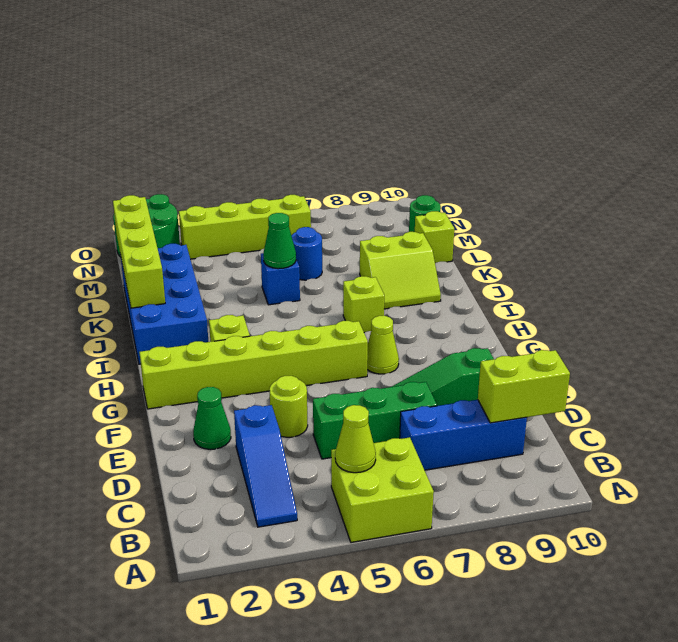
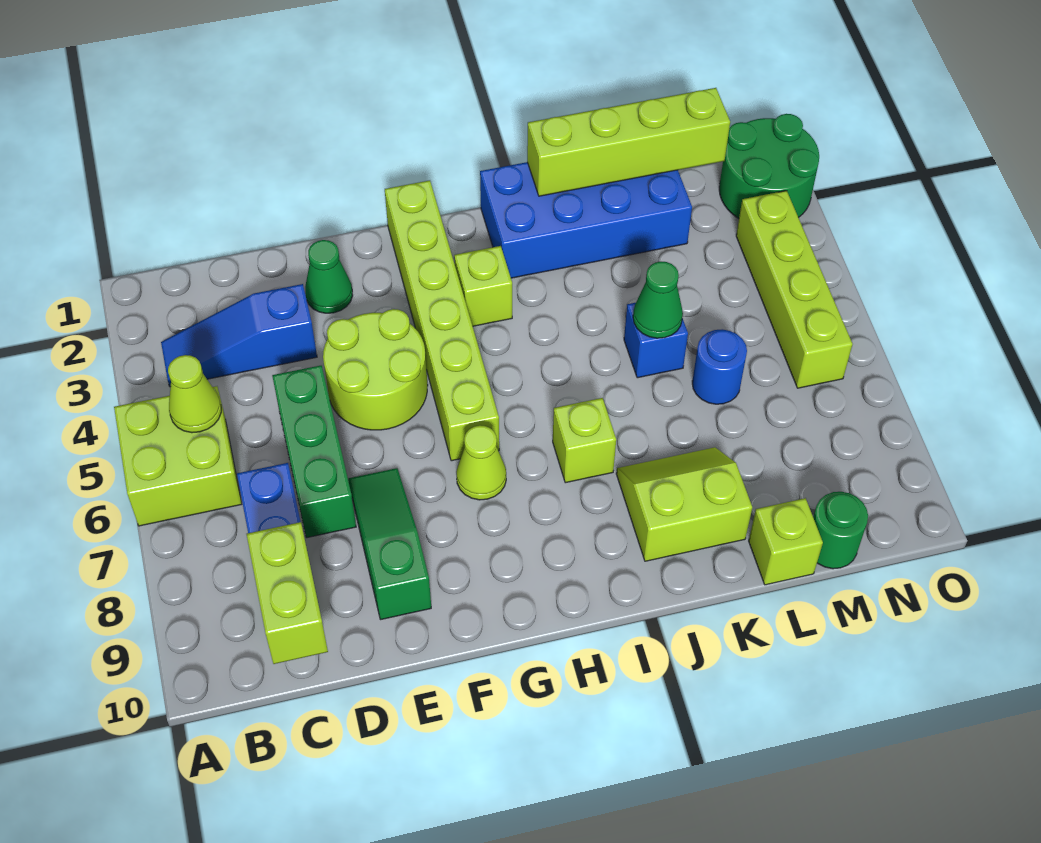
lime 1x1 round brick [269,376,308,437] -> lime 2x2 round brick [323,309,428,430]
lime 2x2 slope [360,232,441,309] -> lime 2x2 slope turned to [616,447,752,561]

